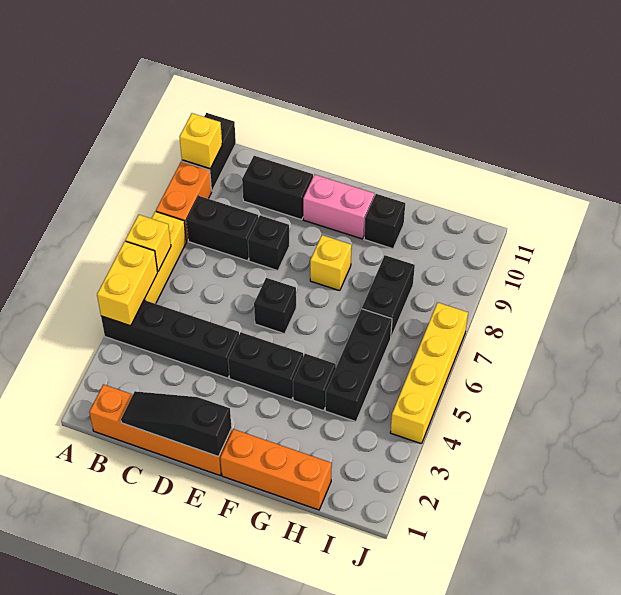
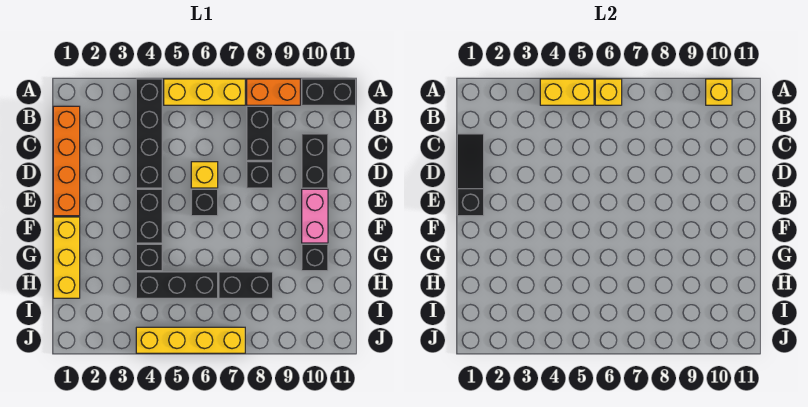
orange 1x3 brick [220,429,332,510] -> yellow 1x3 brick [53,217,80,298]
yellow 1x1 brick [310,235,352,291] -> yellow 1x1 brick moved to [191,162,218,188]

